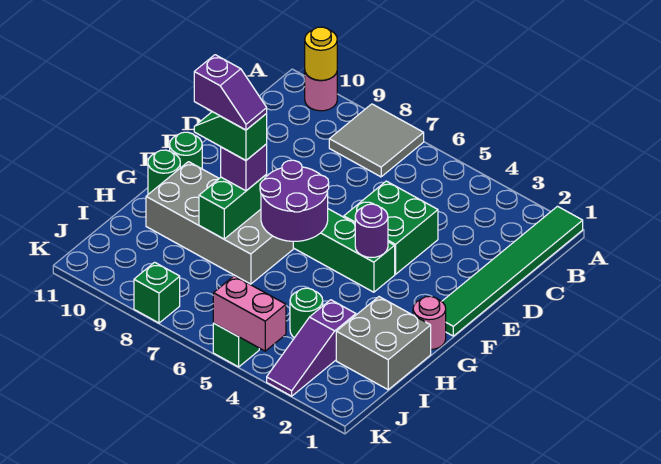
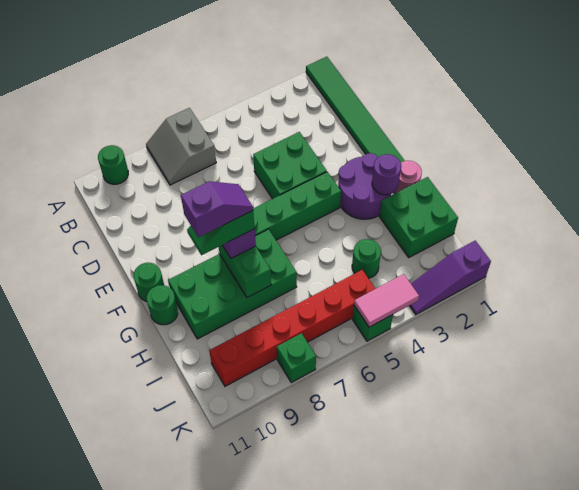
grey 2x2 tile [329,104,424,177] -> grey 2x2 slope [146,108,216,185]
pink 1x1 round brick [305,73,337,111] -> green 1x1 round brick [98,145,128,184]
yellow 1x1 round brick [305,27,337,80] -> none
purple 1x1 round brick [355,204,388,258] -> purple 1x1 round brick moved to [372,154,401,195]
purple 2x2 round brick [260,160,329,241] -> purple 2x2 round brick moved to [338,153,391,219]
grey 2x4 brick [146,162,293,284] -> green 2x4 brick [168,229,297,339]
grey 2x2 brick [336,297,431,390] -> green 2x2 brick [379,177,458,257]
purple 1x3 slope [267,300,356,396] -> purple 1x3 slope turned to [410,241,491,314]
none -> red 1x6 brick [209,270,375,386]
pink 1x2 brick [213,276,286,351] -> pink 1x2 tile [354,274,419,327]

